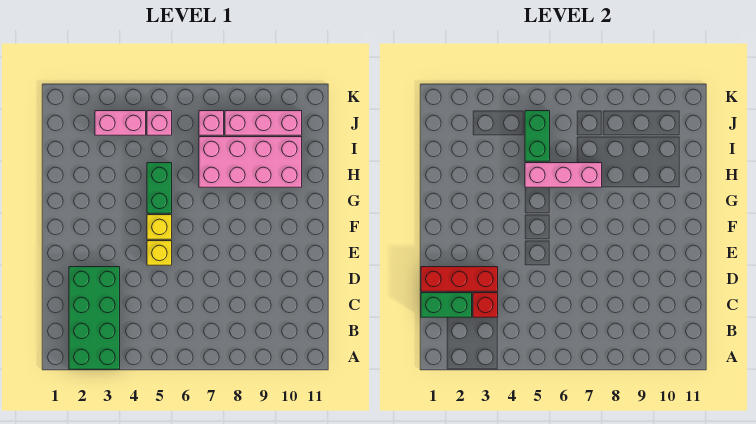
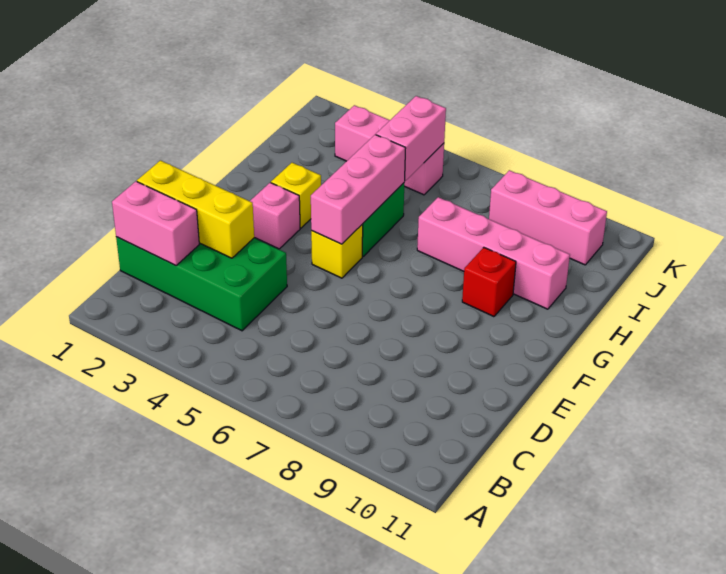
green 2x4 brick [69,267,120,369] -> green 2x4 brick turned to [116,237,287,331]
green 1x2 brick [421,293,472,317] -> pink 1x2 brick [112,181,199,266]
red 1x1 brick [473,293,498,317] -> red 1x1 brick moved to [462,248,516,317]
red 1x3 brick [421,267,498,291] -> yellow 1x3 brick [137,160,254,258]
yellow 1x1 brick [147,241,172,265] -> yellow 1x1 brick moved to [271,163,321,228]
pink 1x3 brick [525,163,602,187] -> pink 1x3 brick turned to [311,135,406,244]
pink 2x4 brick [199,137,302,187] -> pink 1x4 brick [417,197,570,309]
green 1x2 brick [525,111,550,161] -> pink 1x2 brick [376,96,446,181]
pink 1x1 brick [199,111,224,135] -> pink 1x1 brick moved to [250,183,300,249]

